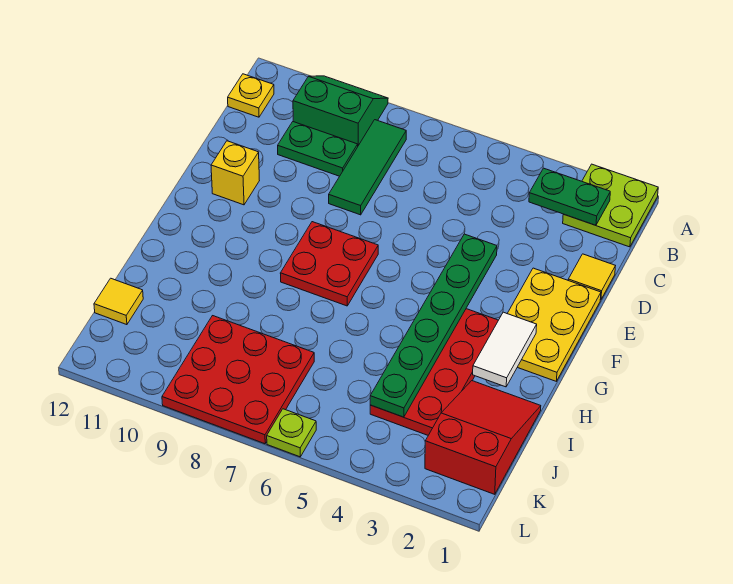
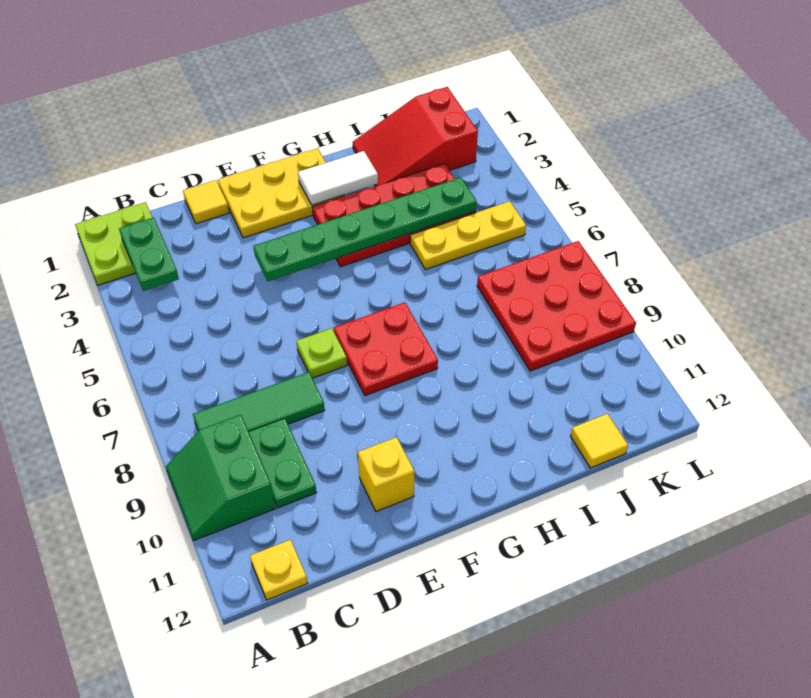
none -> yellow 1x3 plate [410,201,526,269]
lime 1x1 plate [267,409,316,457] -> lime 1x1 plate moved to [296,328,347,378]

